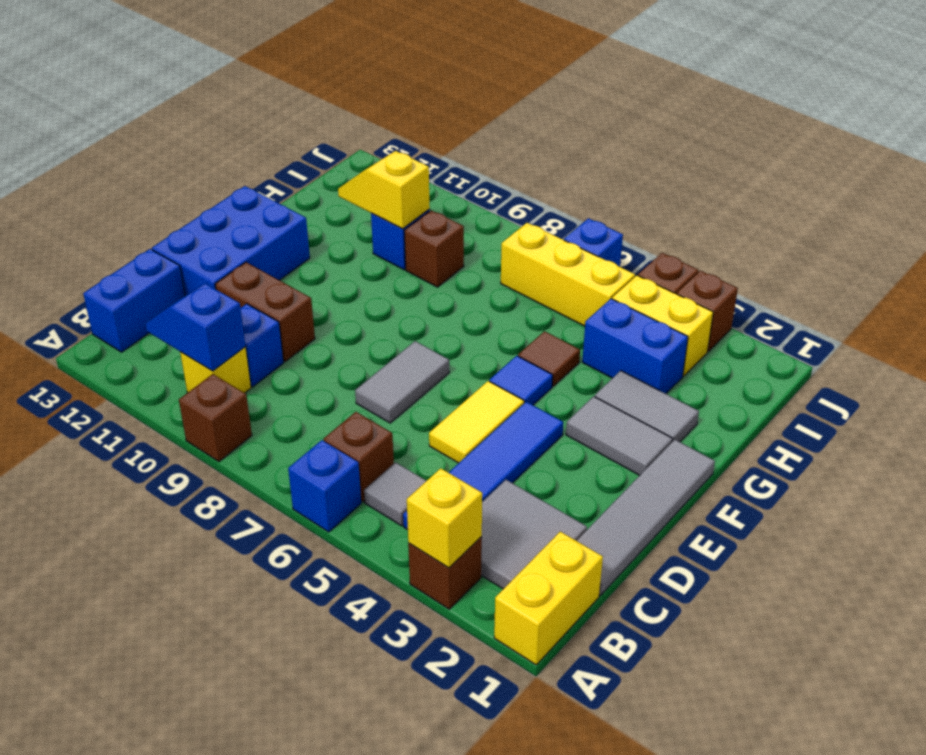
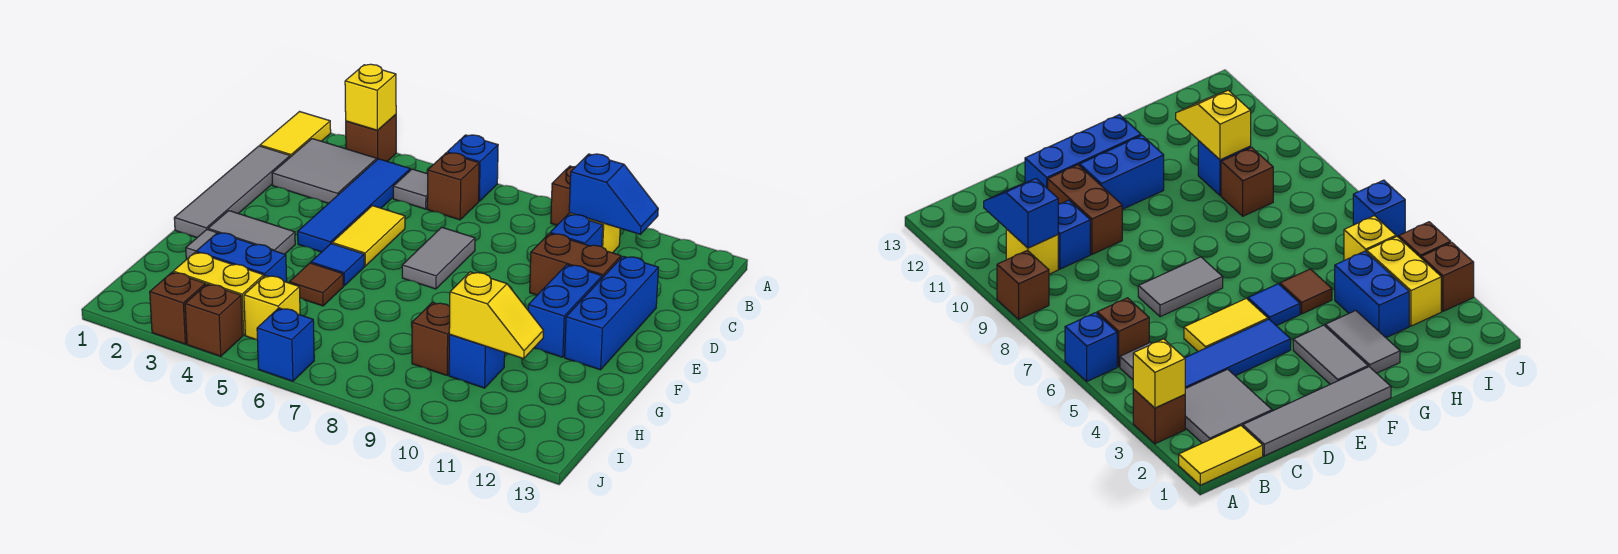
yellow 1x2 brick [494,532,603,665] -> yellow 1x2 tile [260,112,331,157]
blue 1x2 brick [83,249,185,352] -> blue 1x2 brick moved to [528,265,602,357]
blue 2x3 brick [152,186,310,296] -> blue 1x3 brick [565,256,659,370]
yellow 1x3 brick [501,223,635,326] -> yellow 1x1 brick [244,275,300,340]

